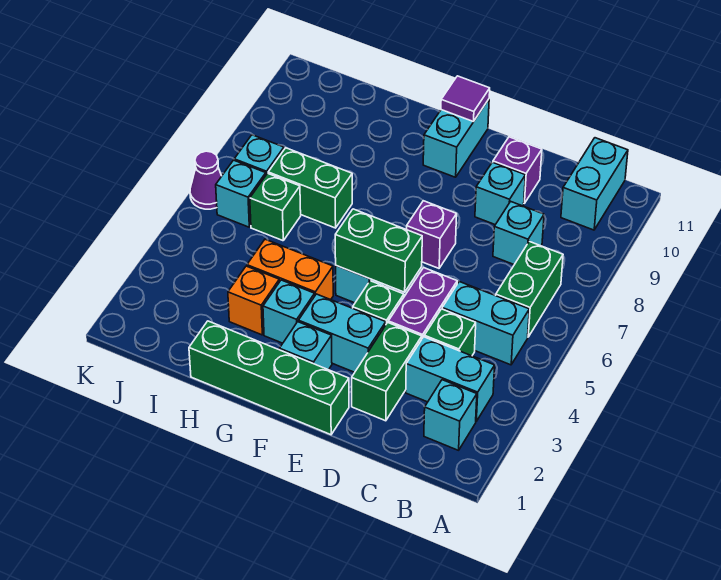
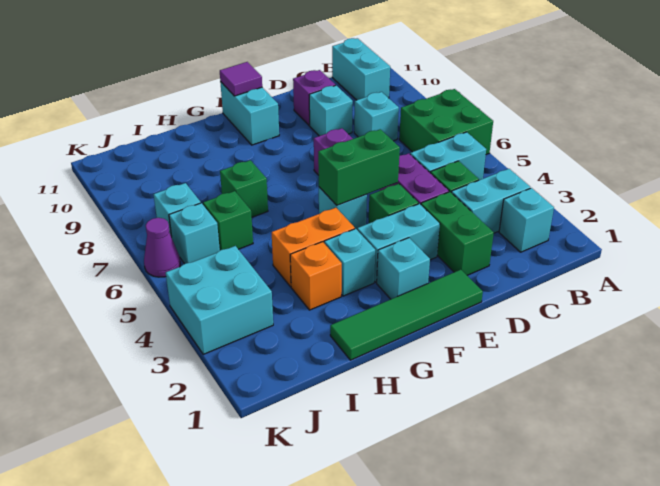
green 1x2 brick [496,241,563,337] -> green 2x2 brick [399,89,493,155]
green 1x4 brick [189,321,349,435] -> green 1x4 tile [330,270,483,360]
green 1x2 brick [268,148,352,228] -> green 1x1 brick [220,160,268,217]
none -> cyan 2x2 brick [166,246,273,354]

